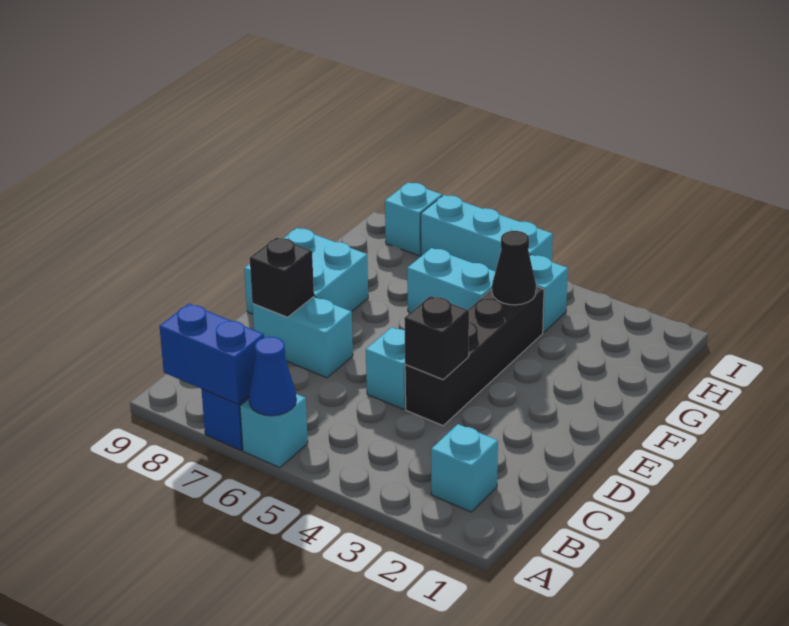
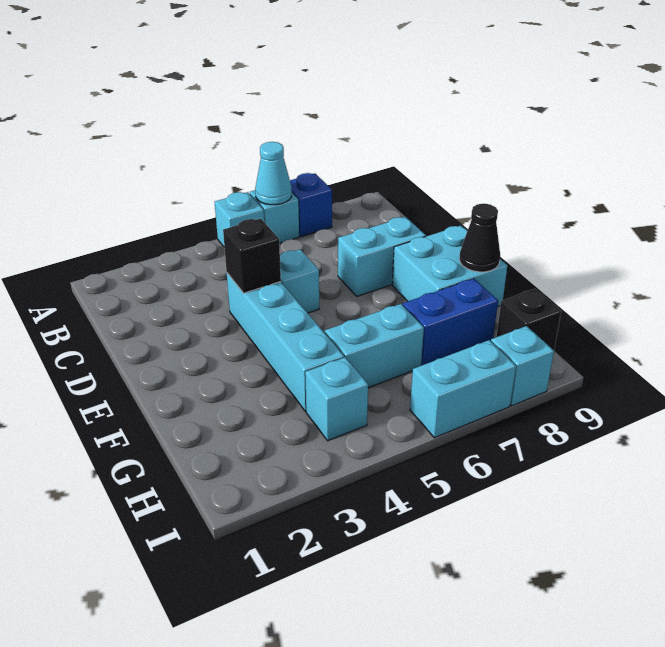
blue 1x1 cone [249,337,296,416] -> cyan 1x1 cone [255,142,292,205]
blue 1x2 brick [159,304,264,404] -> blue 1x2 brick moved to [403,279,498,366]
cyan 1x1 brick [431,424,498,512] -> cyan 1x1 brick moved to [215,192,264,247]
black 1x4 brick [405,287,544,426] -> cyan 1x4 brick [227,273,344,411]
black 1x1 brick [250,237,314,317] -> black 1x1 brick moved to [496,289,561,350]
black 1x1 cone [492,231,536,305] -> black 1x1 cone moved to [459,204,500,272]
cyan 1x3 brick [421,195,553,271] -> cyan 1x2 brick [410,340,516,438]

